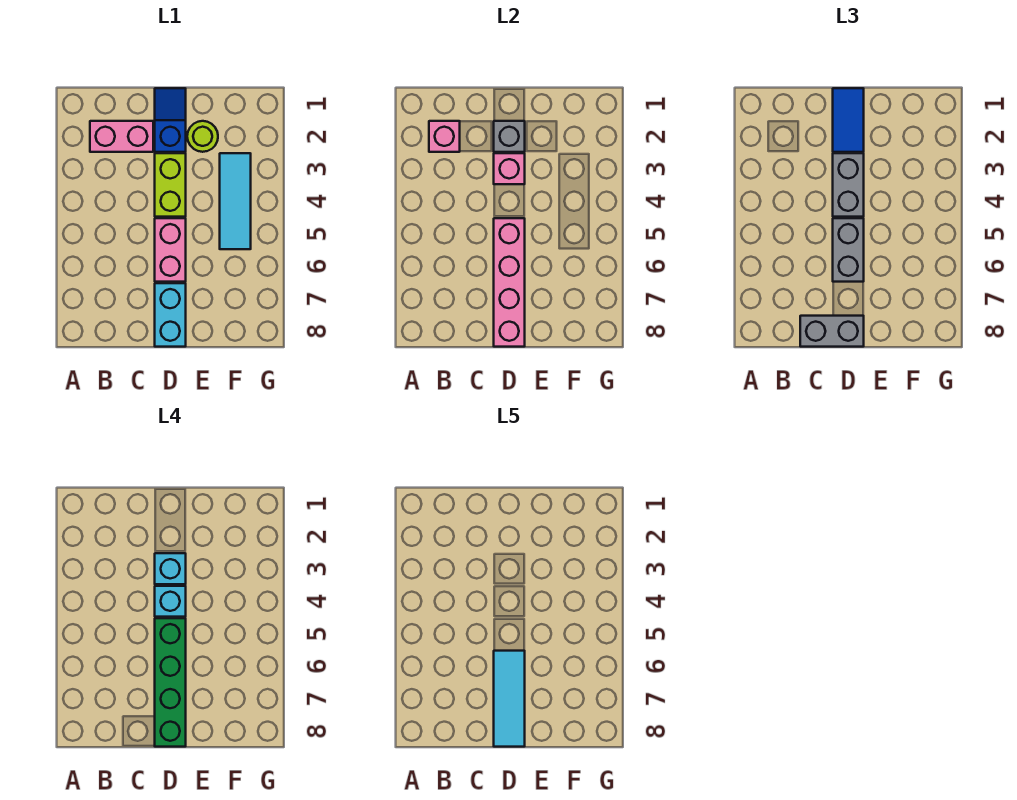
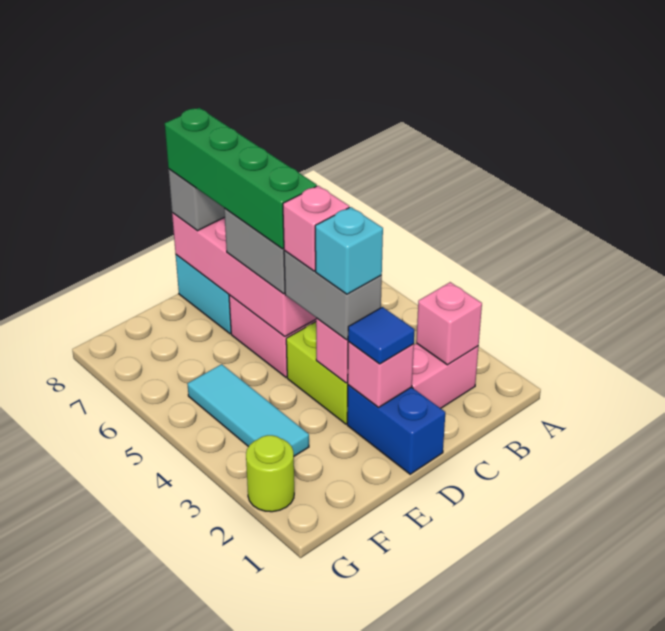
blue 1x2 slope [155,88,186,152] -> blue 1x2 brick [347,385,445,474]
blue 1x2 tile [833,88,864,152] -> blue 1x1 tile [348,307,414,364]
grey 1x1 brick [494,121,525,152] -> pink 1x1 brick [347,341,414,407]
cyan 1x1 brick [155,586,186,617] -> pink 1x1 brick [283,186,349,271]
cyan 1x3 tile [494,651,525,747] -> none
lime 1x1 round brick [187,121,218,152] -> lime 1x1 round brick moved to [246,435,294,512]

